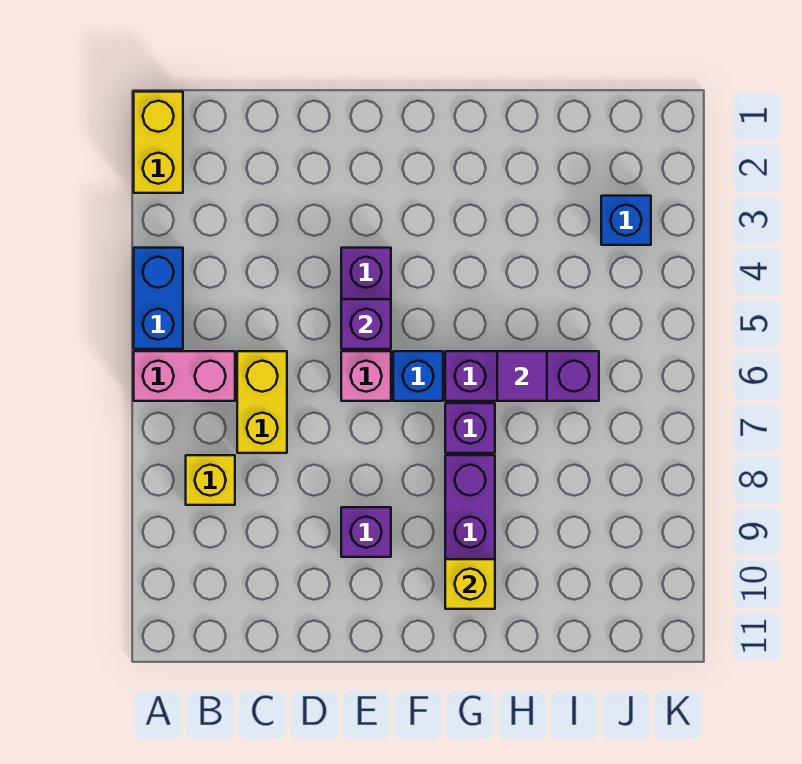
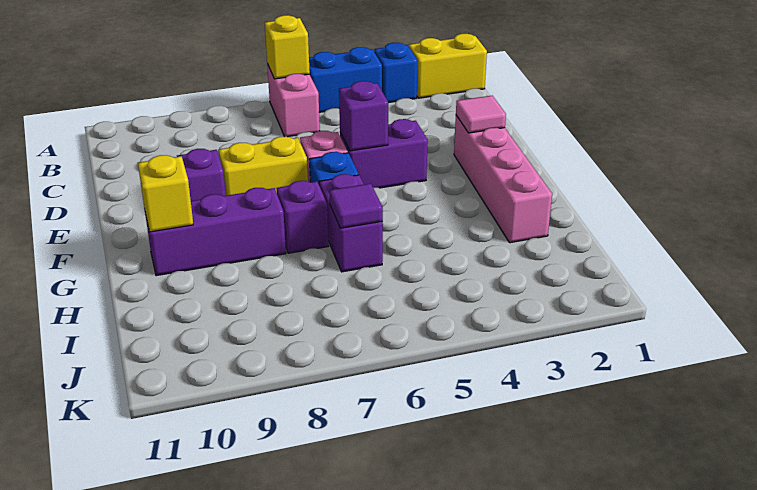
yellow 1x1 brick [186,455,235,505] -> yellow 1x1 brick moved to [265,15,310,79]
yellow 1x2 brick [237,351,287,453] -> yellow 1x2 brick moved to [219,136,308,195]
none -> pink 1x4 brick [454,115,552,243]
none -> pink 1x1 tile [456,96,506,133]
purple 1x3 brick [445,351,599,401] -> purple 1x2 brick [319,174,383,272]
blue 1x1 brick [601,196,651,245] -> blue 1x1 brick moved to [374,43,418,103]

